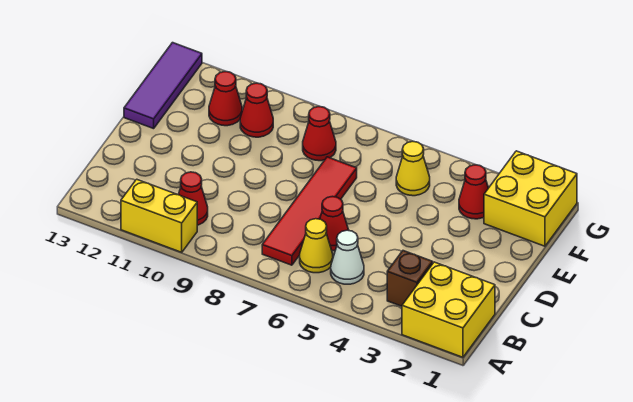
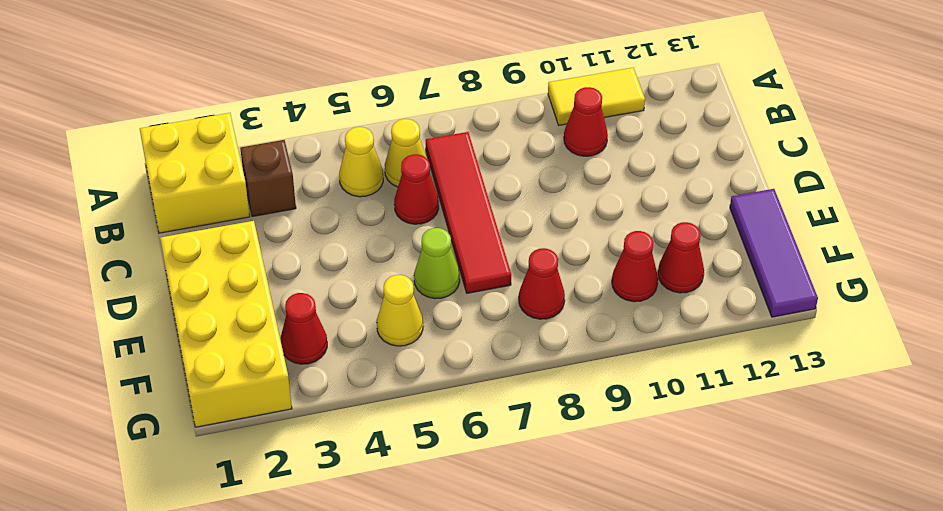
yellow 1x2 brick [121,179,197,252] -> yellow 1x2 tile [548,68,645,125]
white 1x1 cone [331,230,364,284] -> yellow 1x1 cone [339,127,383,197]
none -> lime 1x1 cone [414,228,460,299]
yellow 2x2 brick [484,151,577,246] -> yellow 2x4 brick [160,221,292,427]

